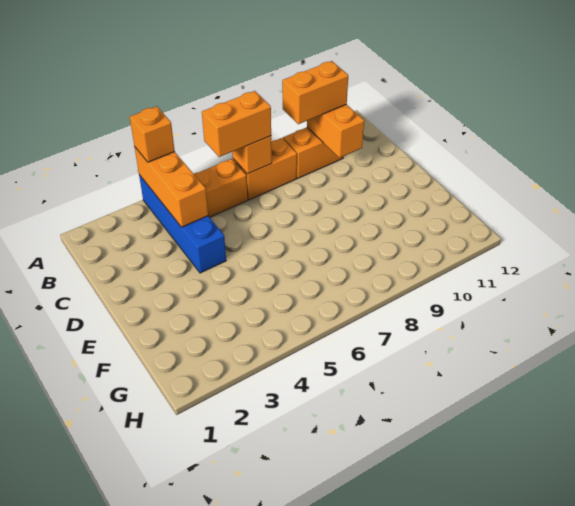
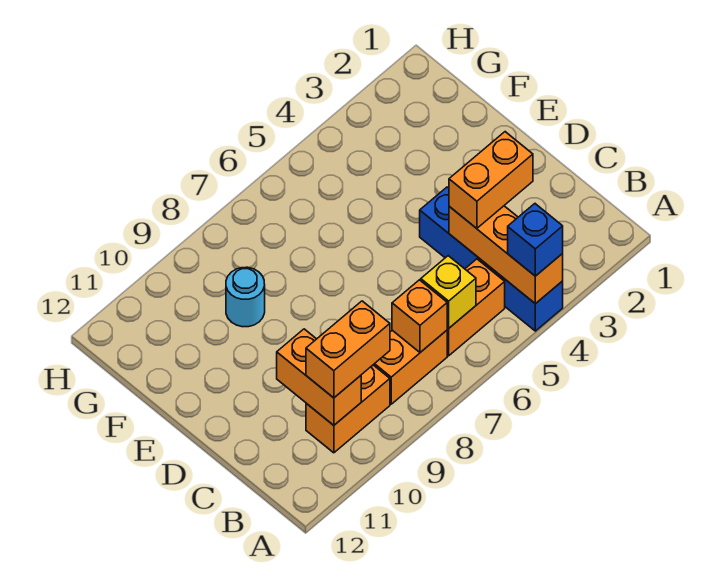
orange 1x1 brick [130,106,175,162] -> blue 1x1 brick [508,204,563,276]
none -> yellow 1x1 brick [421,256,476,328]
orange 1x2 brick [202,91,271,157] -> orange 1x2 brick moved to [449,132,533,228]
none -> cyan 1x1 round brick [226,267,265,327]

